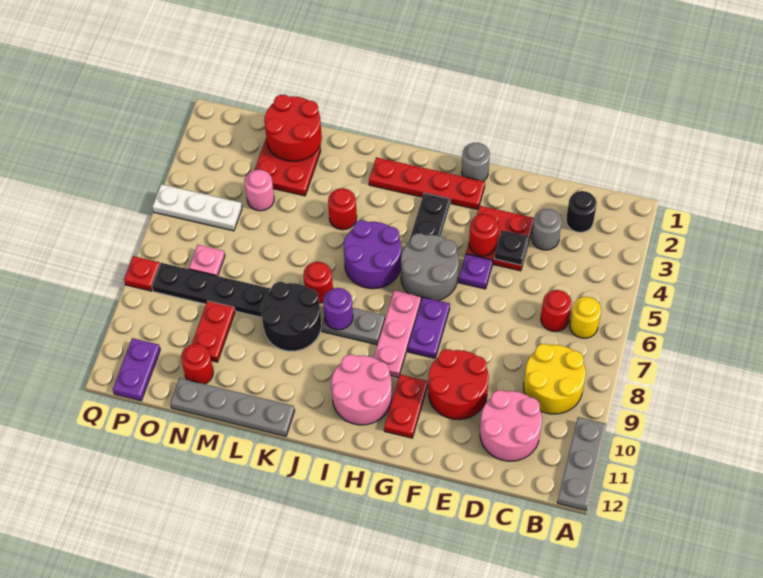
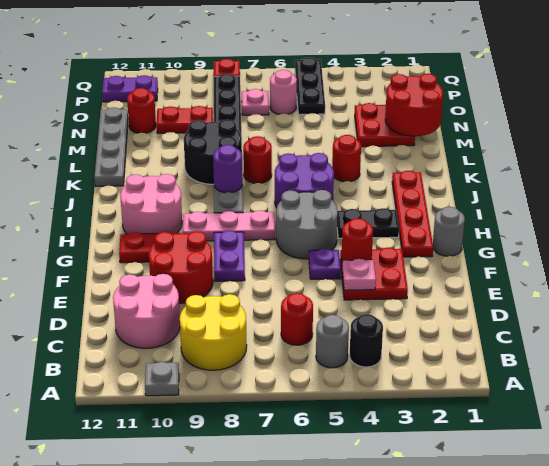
grey 1x3 plate [557,417,606,510] -> grey 1x1 plate [145,362,179,396]
yellow 1x1 round brick [570,297,601,338] -> none
black 1x1 round brick [566,191,597,232] -> black 1x1 round brick moved to [350,314,383,367]
grey 1x1 round brick [532,209,562,250] -> grey 1x1 round brick moved to [316,315,349,368]
black 1x1 plate [494,230,528,265] -> pink 1x1 plate [343,259,376,290]
purple 1x2 plate [408,297,450,358] -> purple 1x2 plate turned to [214,231,245,281]
pink 1x1 round brick [245,170,274,211] -> pink 1x1 round brick moved to [270,70,297,114]
white 1x3 plate [152,184,242,231] -> black 1x3 plate [295,57,325,115]

